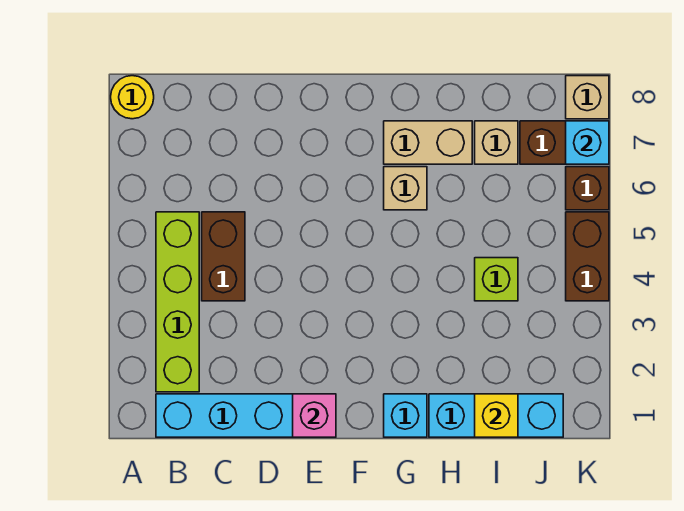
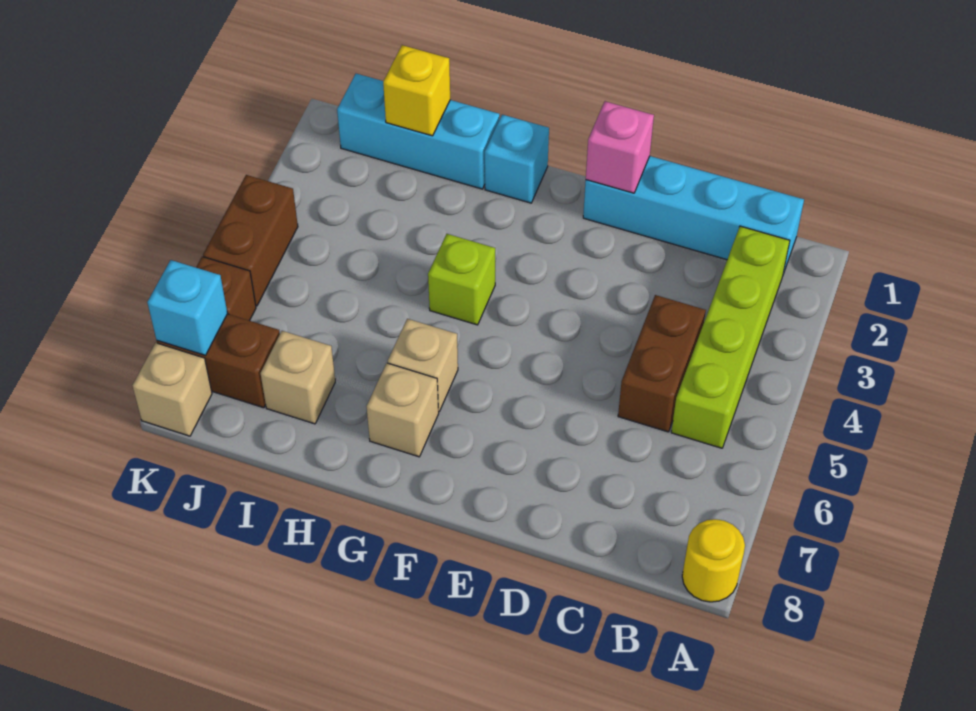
tan 1x2 brick [384,121,472,164] -> tan 1x1 brick [367,363,439,457]
lime 1x1 brick [475,258,518,301] -> lime 1x1 brick moved to [428,234,495,325]

